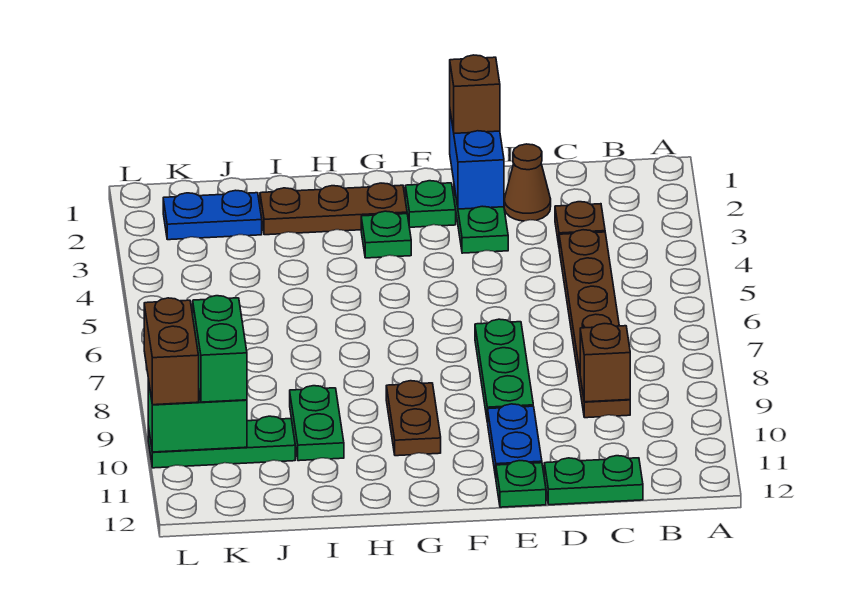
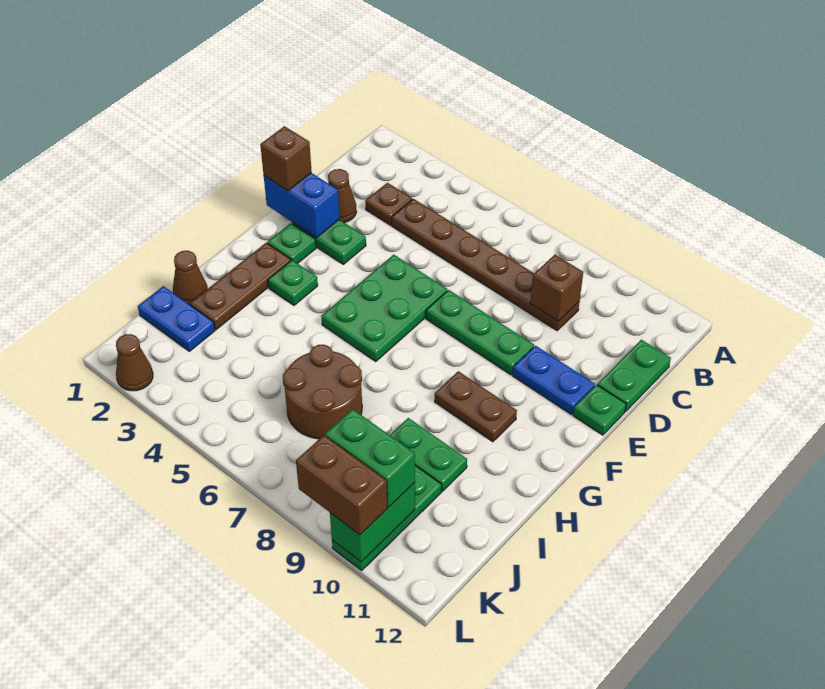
none -> green 2x3 plate [321,255,447,362]
none -> brown 1x1 cone [173,251,208,305]
none -> brown 2x2 round brick [283,345,362,439]
blue 1x2 plate [163,190,262,240] -> blue 1x2 plate turned to [138,286,215,351]
none -> brown 1x1 cone [116,334,153,391]

